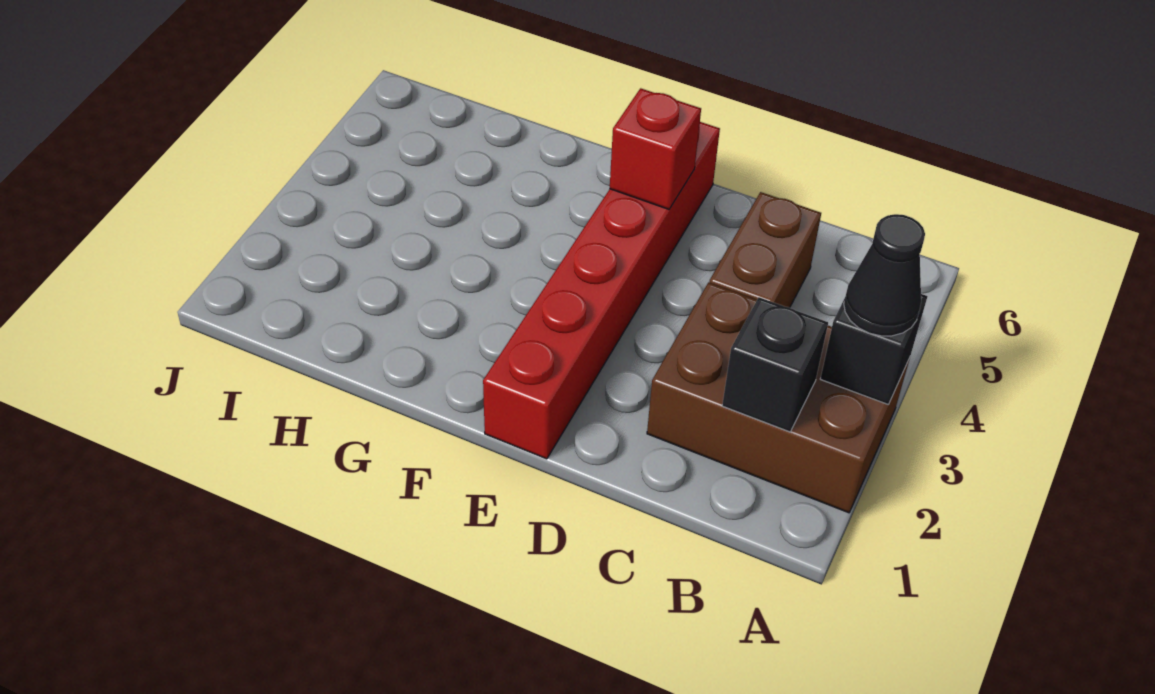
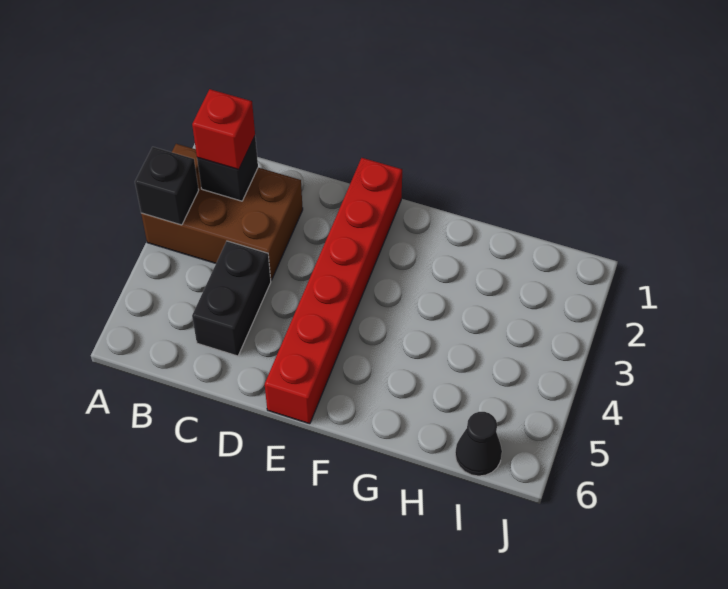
black 1x1 cone [844,214,925,336] -> black 1x1 cone moved to [455,412,502,476]
brown 1x2 brick [709,192,821,308] -> black 1x2 brick [192,241,271,356]
red 1x1 brick [610,88,701,209] -> red 1x1 brick moved to [192,89,255,170]

